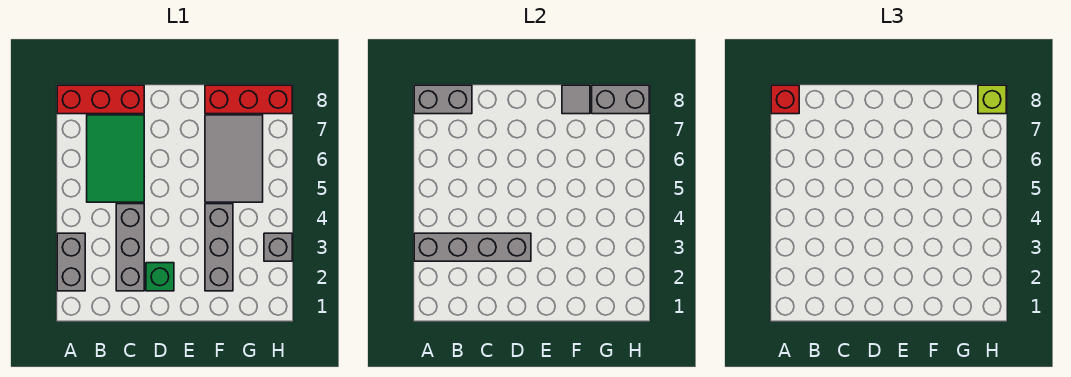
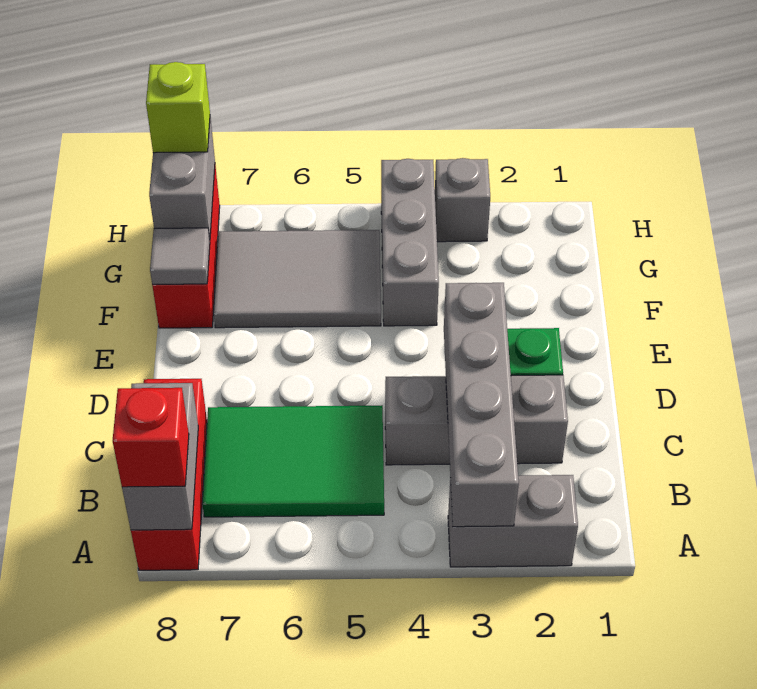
grey 1x3 brick [205,204,233,291] -> grey 1x3 brick turned to [381,159,439,326]

